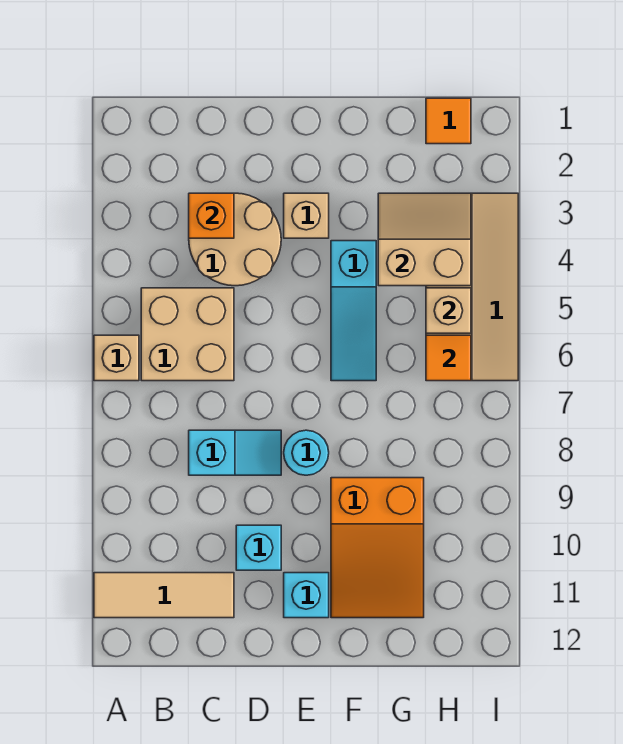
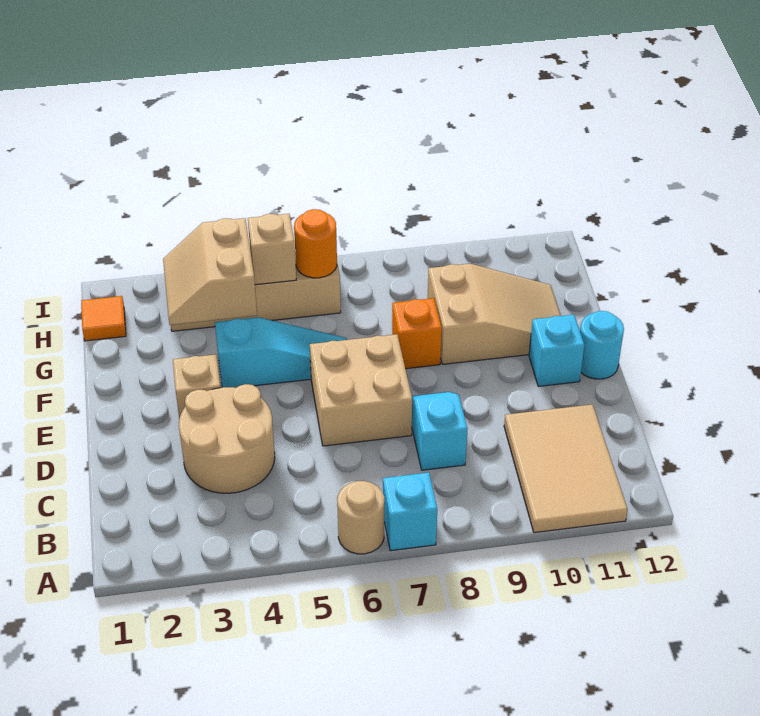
tan 1x1 brick [94,335,139,381] -> tan 1x1 round brick [337,481,384,554]
tan 1x3 tile [94,573,234,618] -> tan 2x3 tile [504,404,628,533]
tan 2x2 brick [141,288,234,381] -> tan 2x2 brick moved to [310,334,412,446]
orange 1x1 brick [189,193,234,238] -> orange 1x1 brick moved to [392,298,442,369]
cyan 1x1 brick [236,525,281,570] -> cyan 1x1 brick moved to [383,473,437,551]
cyan 1x1 round brick [284,430,329,475] -> cyan 1x1 round brick moved to [580,311,624,379]
orange 2x3 slope [331,478,424,618] -> tan 2x3 slope [428,264,561,364]
orange 1x1 tile [426,335,471,381] -> orange 1x1 round brick [294,209,337,278]

